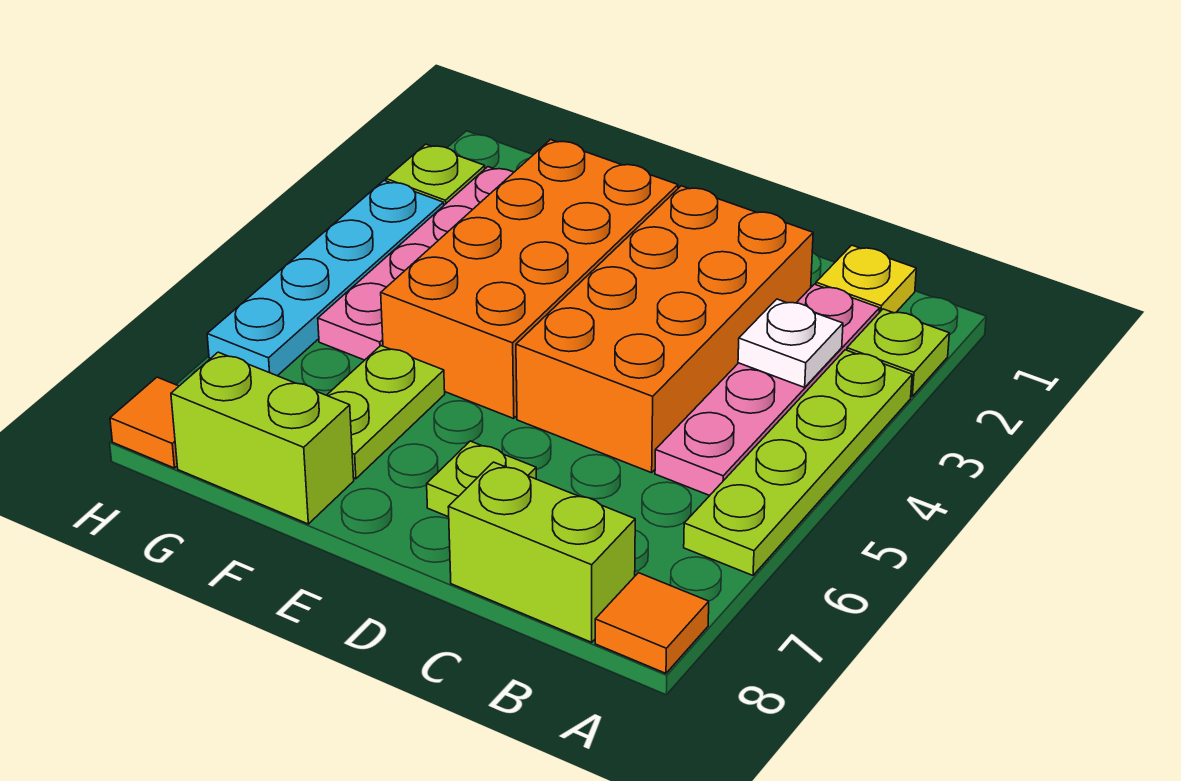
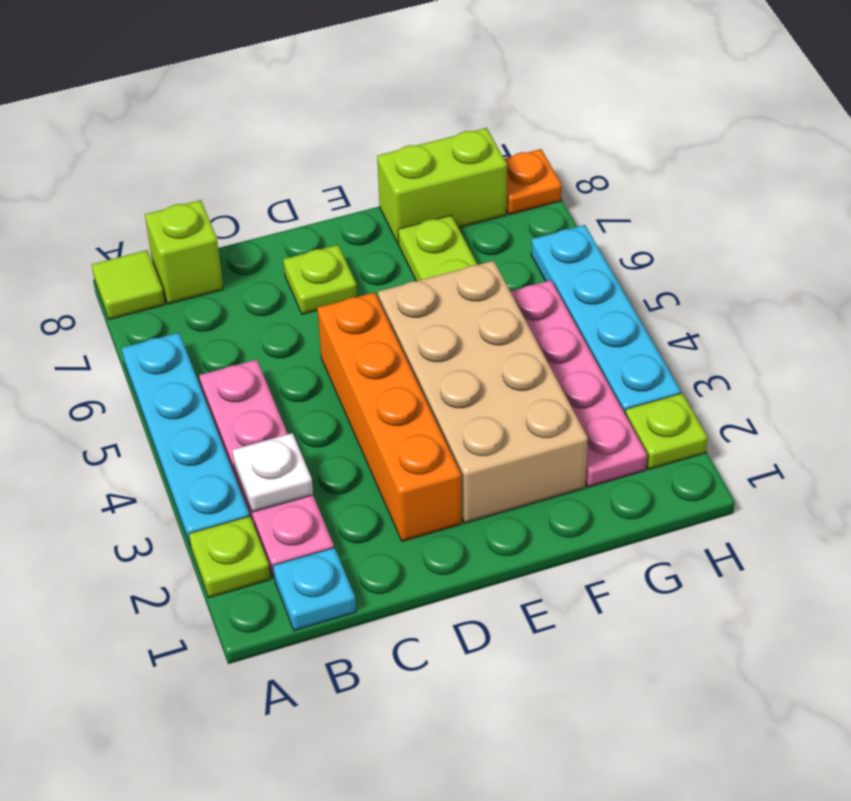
lime 1x4 plate [684,350,912,575] -> cyan 1x4 plate [122,333,250,547]
orange 1x1 tile [595,573,709,673] -> lime 1x1 tile [92,250,165,320]
yellow 1x1 plate [816,245,916,313] -> cyan 1x1 plate [273,548,356,631]
lime 1x2 brick [448,462,635,642] -> lime 1x1 brick [145,200,223,304]
orange 2x4 brick [516,186,813,473] -> orange 1x4 brick [317,292,462,541]
orange 2x4 brick [381,140,678,419] -> tan 2x4 brick [378,261,588,523]
orange 1x1 tile [110,377,179,468] -> orange 1x1 plate [504,149,562,215]

